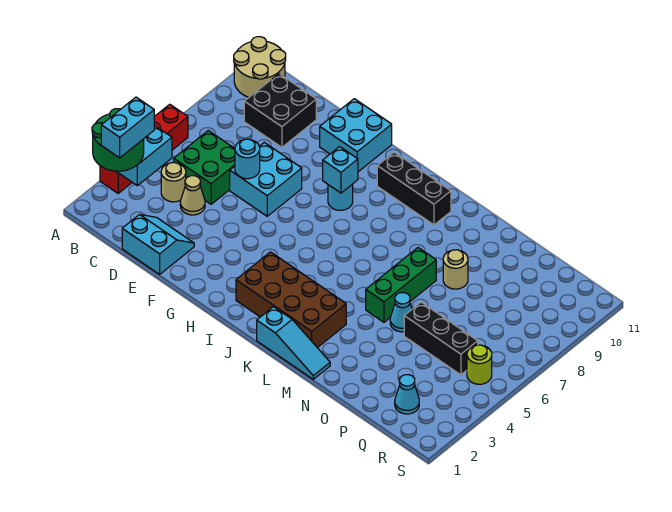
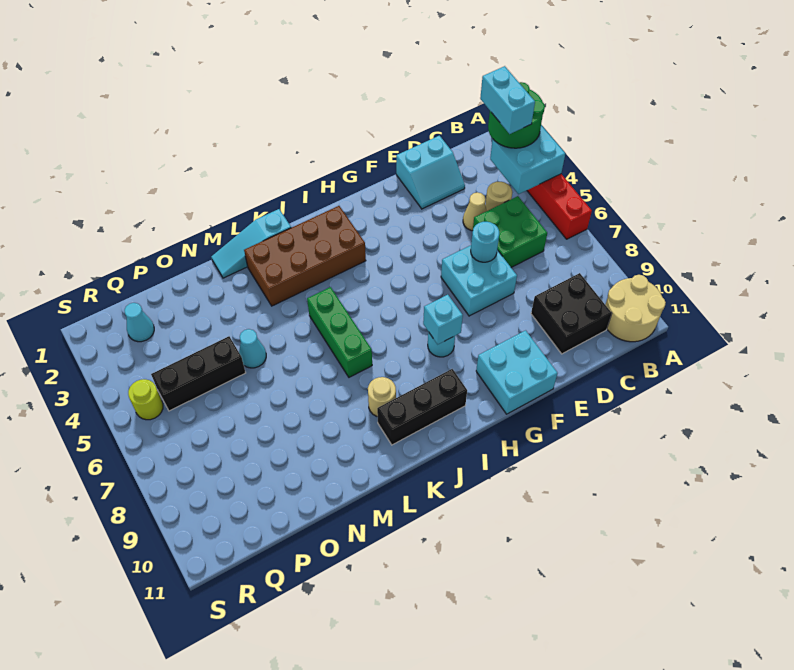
green 1x3 brick [366,248,436,322] -> green 1x3 brick moved to [307,287,372,377]
tan 1x1 round brick [443,250,468,289] -> tan 1x1 round brick moved to [368,377,396,417]

